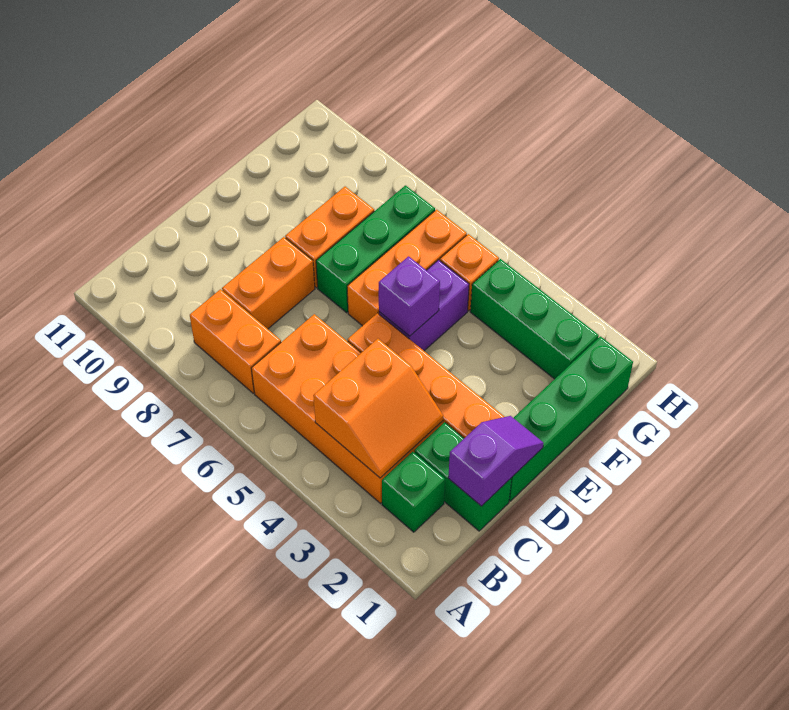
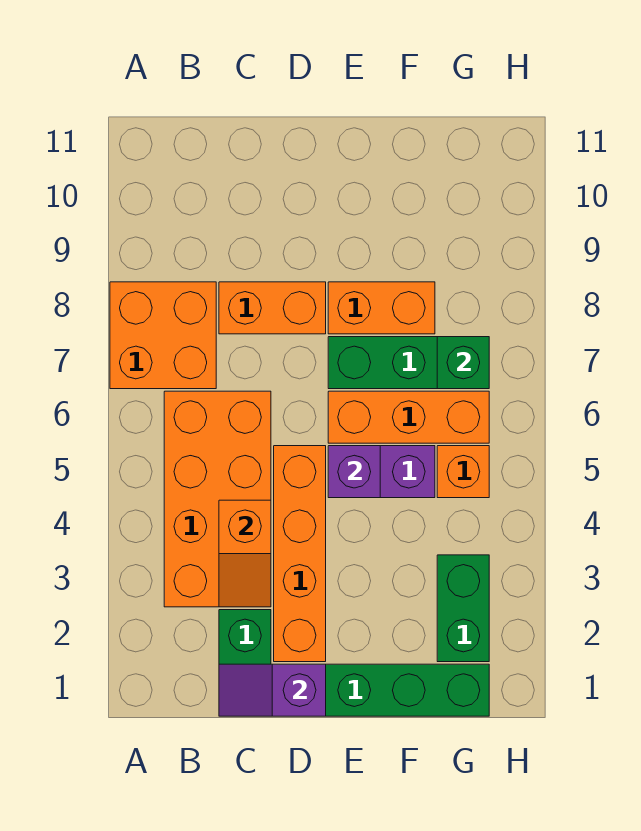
green 1x1 brick [382,452,445,532] -> green 1x1 brick moved to [437,337,489,389]
orange 2x2 slope [313,339,443,478] -> orange 1x2 slope [219,500,271,607]
orange 1x2 brick [190,289,281,393] -> orange 2x2 brick [110,282,216,389]
purple 1x2 slope [448,416,544,506] -> purple 1x2 slope turned to [219,664,326,716]
green 1x3 brick [470,259,599,379] -> green 1x2 brick [437,555,489,662]

